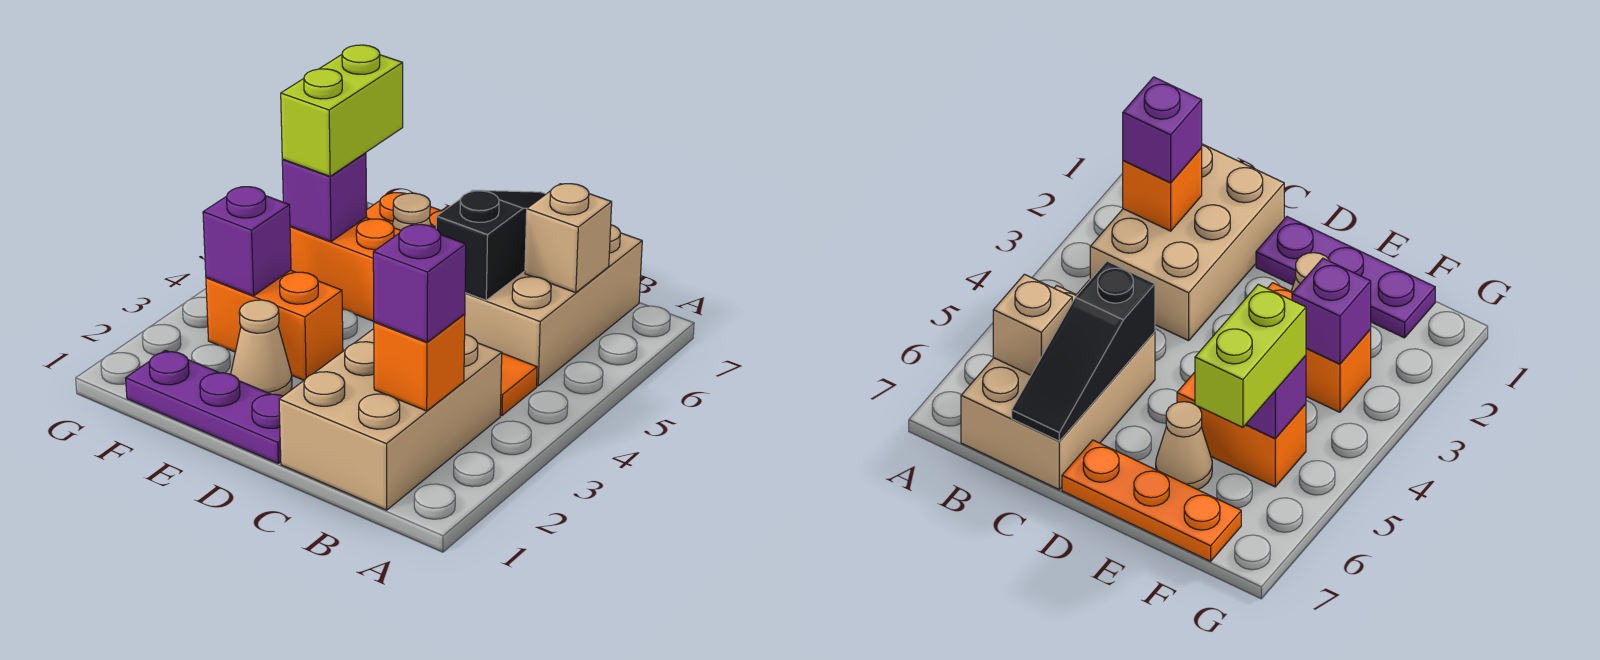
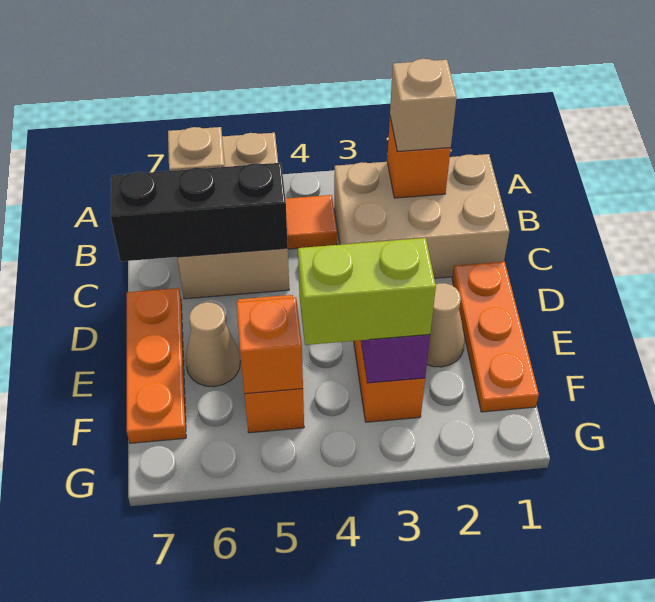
purple 1x1 brick [373,224,466,342] -> tan 1x1 brick [390,59,457,151]
tan 2x3 brick [465,225,642,386] -> tan 2x3 brick turned to [178,133,289,299]
black 1x3 slope [436,190,546,300] -> black 1x3 brick [111,163,288,261]
purple 1x3 plate [126,350,283,463] -> orange 1x3 plate [452,262,539,412]
purple 1x1 brick [282,153,367,242] -> orange 1x1 brick [237,297,303,394]
lime 1x2 brick [281,45,403,176] -> lime 1x2 brick moved to [298,238,436,345]

